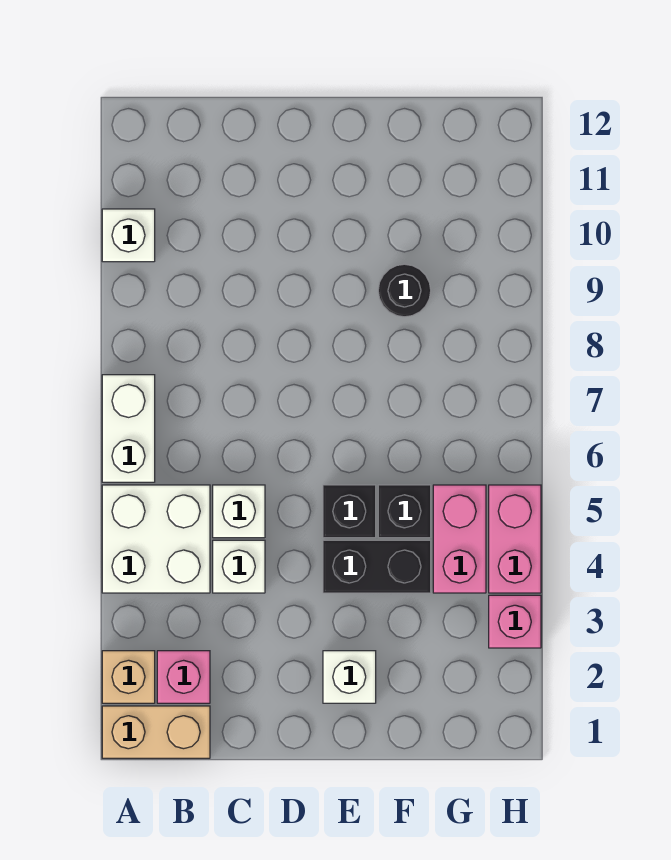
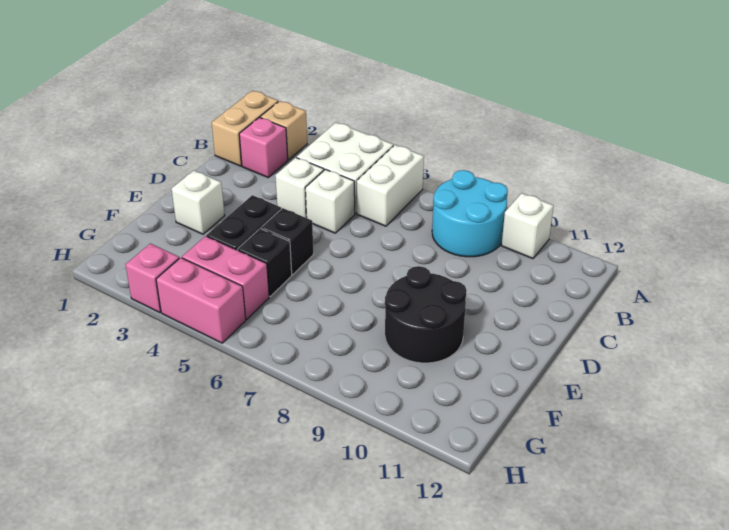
white 1x2 brick [102,375,155,482] -> white 1x2 brick turned to [357,145,424,226]
none -> cyan 2x2 round brick [432,170,508,257]
black 1x1 round brick [378,264,431,317] -> black 2x2 round brick [385,266,467,363]

